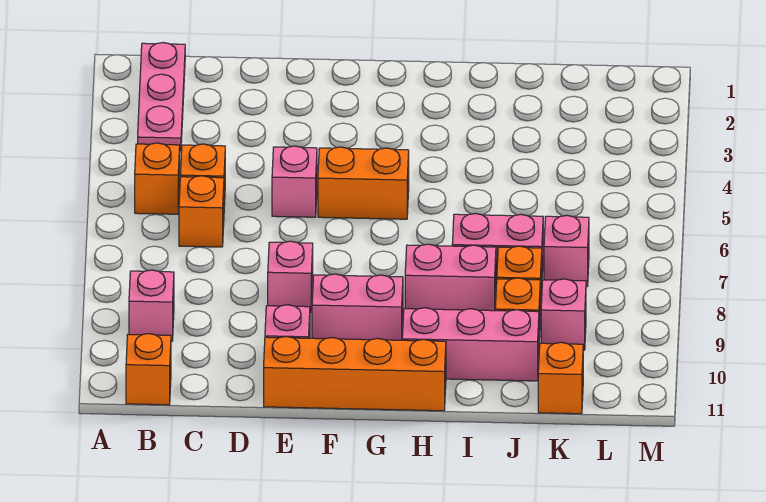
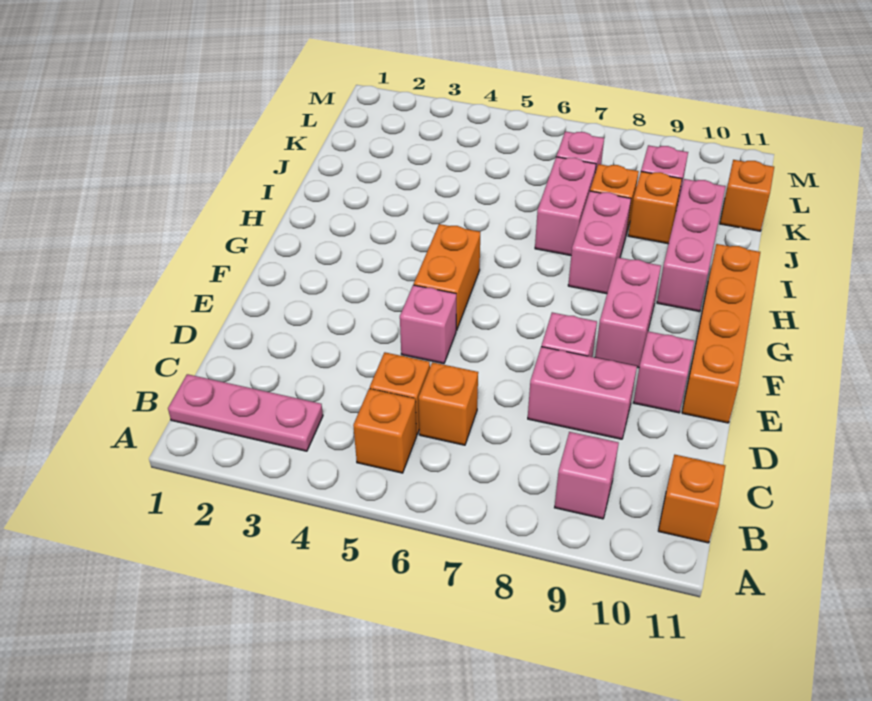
none -> pink 1x2 brick [528,347,637,439]

